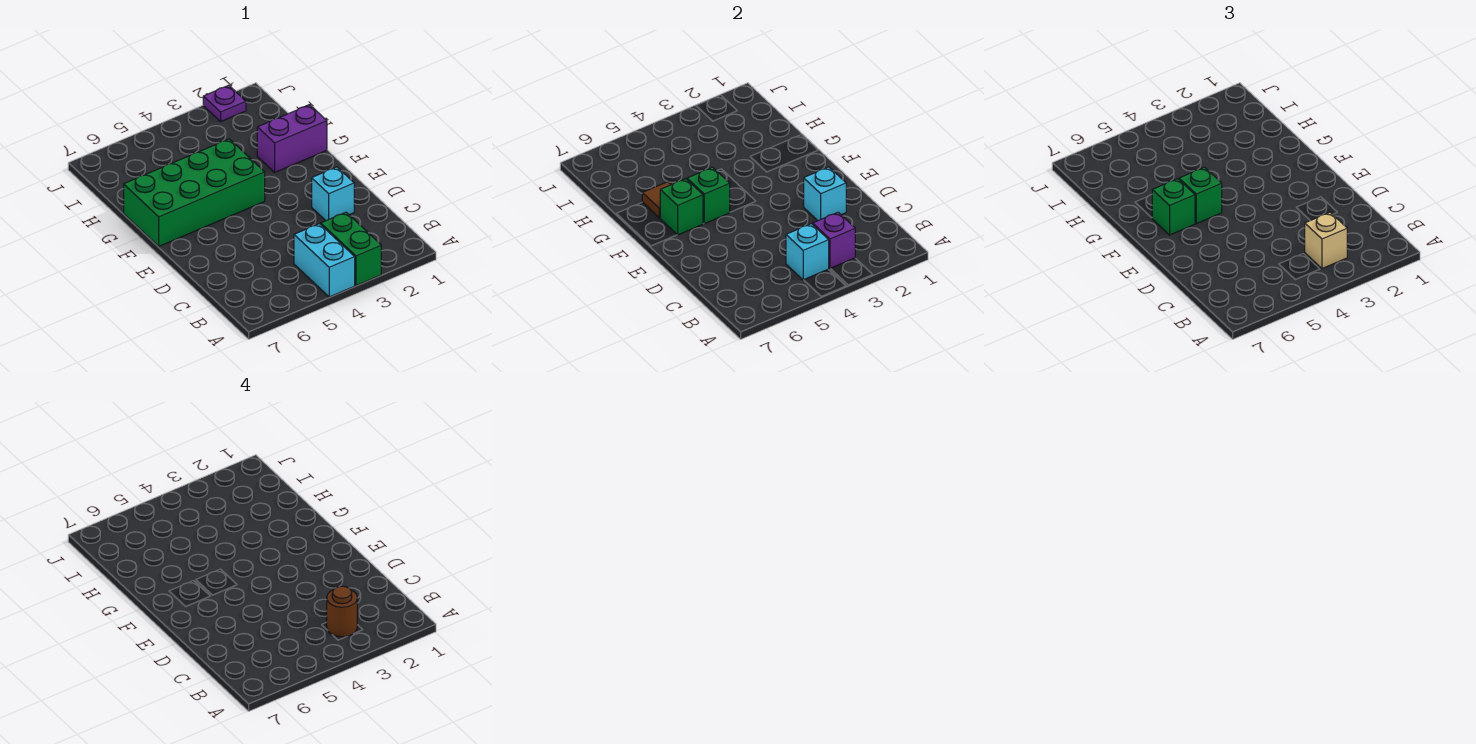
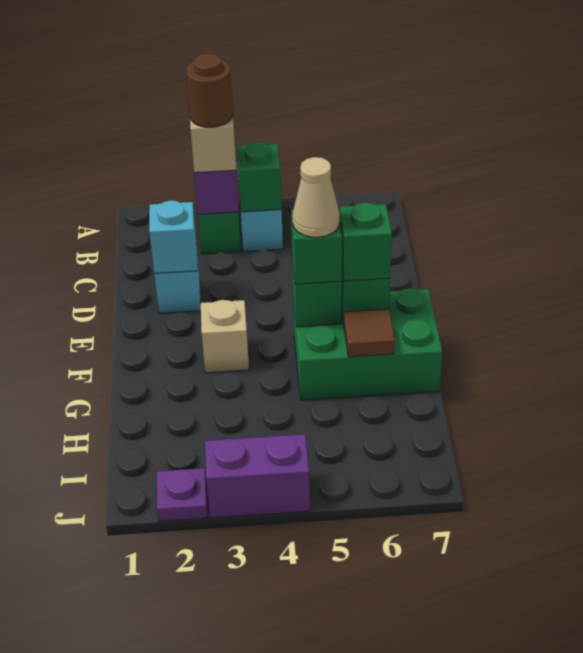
cyan 1x1 brick [786,224,829,280] -> green 1x1 brick [237,142,282,212]
none -> tan 1x1 brick [201,300,249,373]
green 2x4 brick [124,139,265,246] -> green 2x3 brick [293,288,443,400]
none -> tan 1x1 cone [292,157,340,237]
purple 1x2 brick [257,105,327,172] -> purple 1x2 brick moved to [205,434,310,518]

